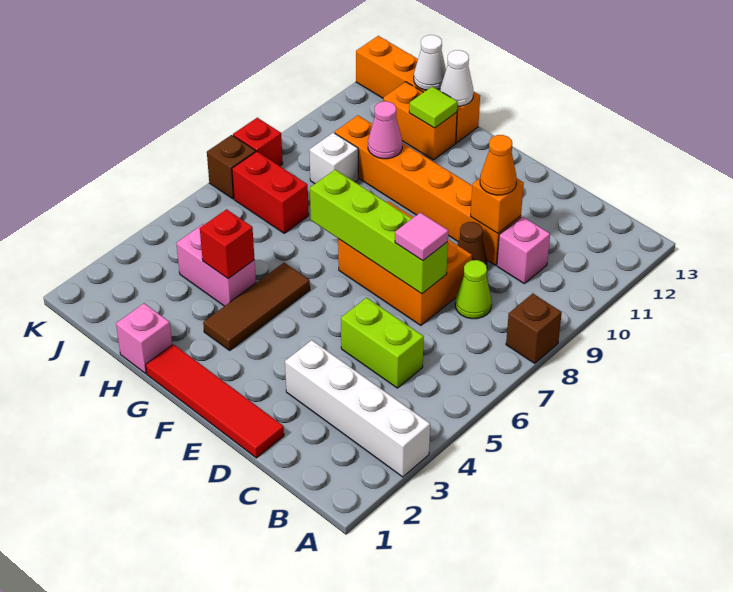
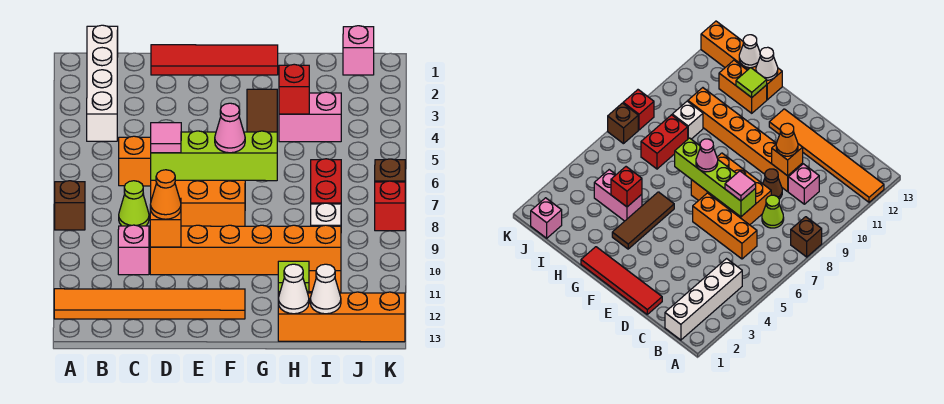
white 1x4 brick [285,340,430,477] -> white 1x4 brick turned to [87,25,118,141]
none -> orange 1x6 tile [54,289,245,319]
lime 1x2 brick [341,298,424,388] -> none
none -> orange 1x3 brick [119,136,151,186]
pink 1x1 brick [116,303,172,373] -> pink 1x1 brick moved to [343,26,374,75]
pink 1x1 cone [368,101,402,159] -> pink 1x1 cone moved to [215,103,245,153]
red 1x2 brick [232,152,309,233] -> red 1x2 brick turned to [311,159,341,204]

